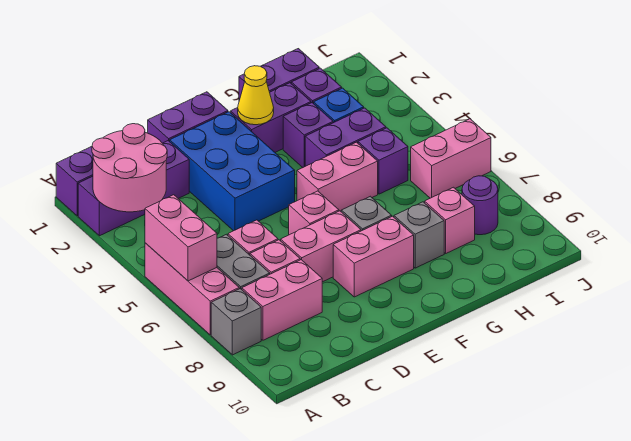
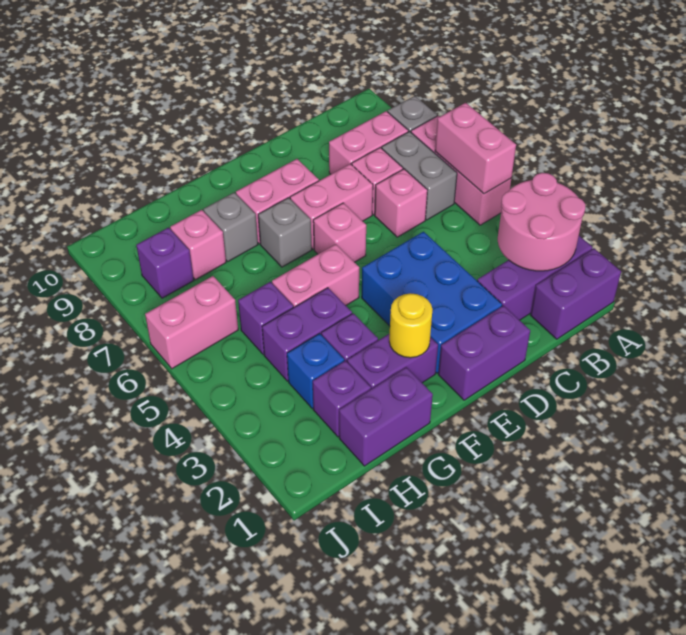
yellow 1x1 cone [238,66,274,125] -> yellow 1x1 round brick [389,293,433,358]
purple 1x1 round brick [462,176,498,235] -> purple 1x1 brick [136,228,194,298]

